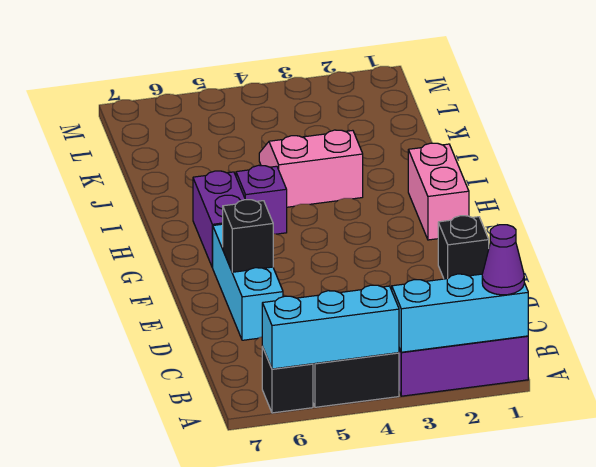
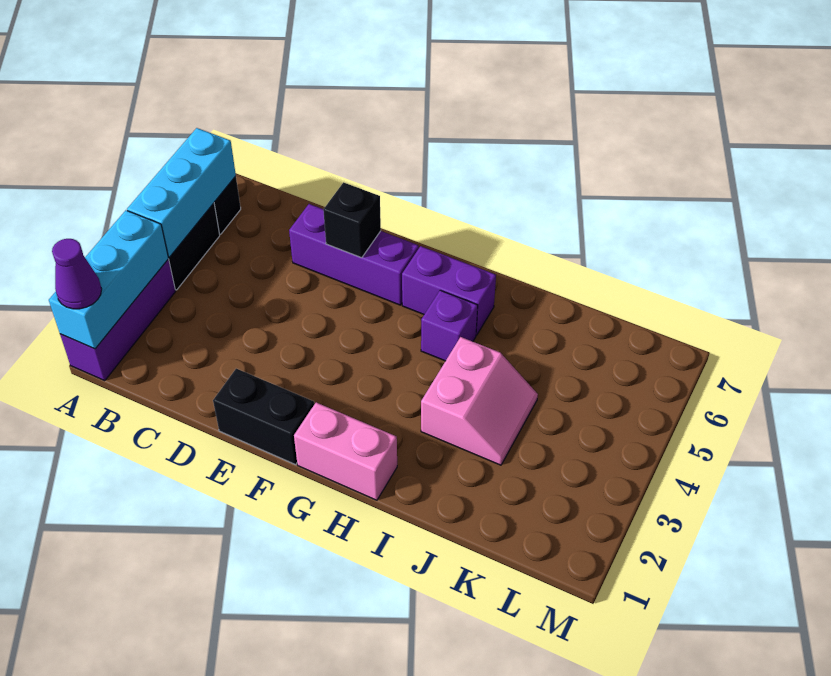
cyan 1x3 brick [213,224,283,340] -> purple 1x3 brick [289,204,419,305]
black 1x1 brick [438,216,489,279] -> black 1x2 brick [213,369,314,465]

